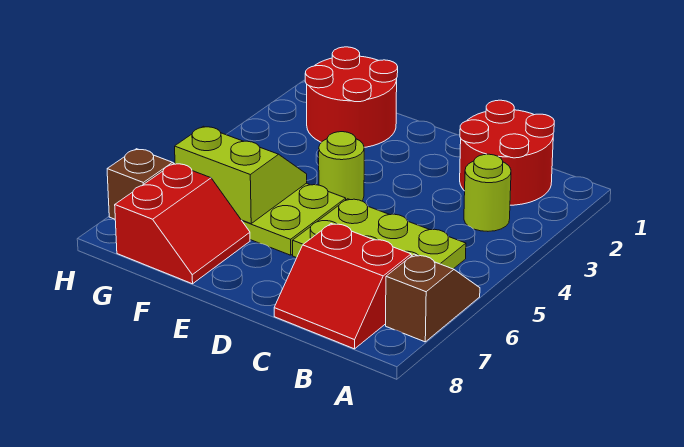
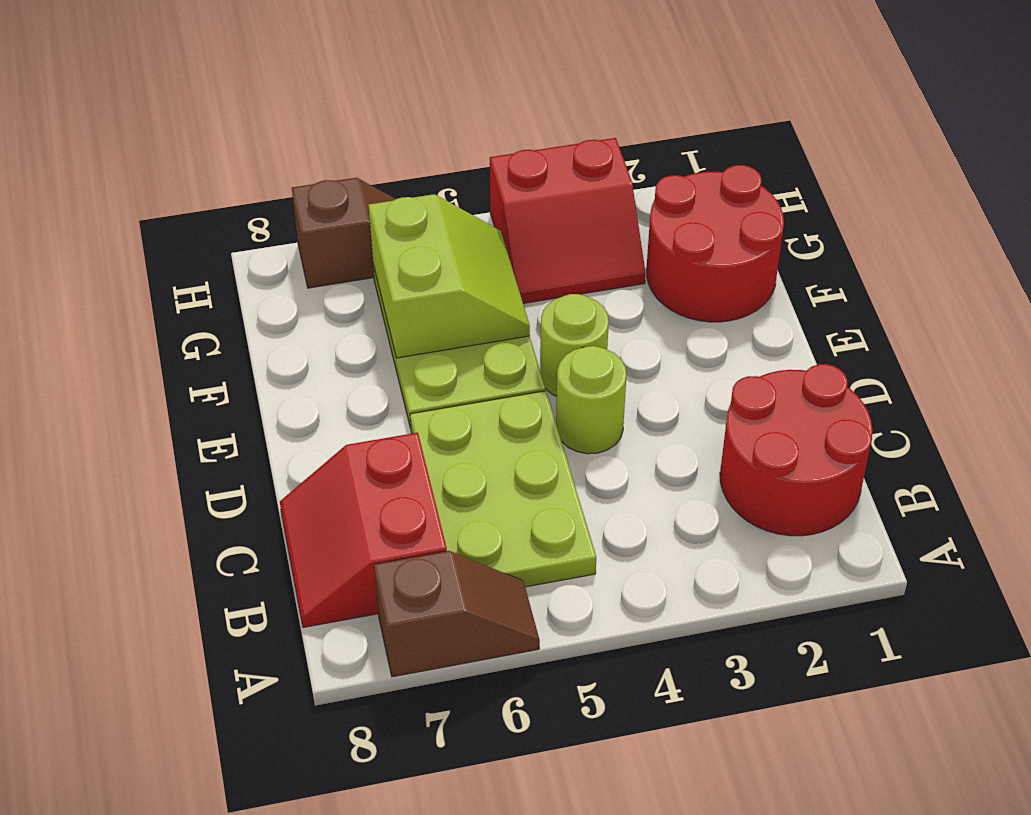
lime 1x1 round brick [464,154,511,231] -> lime 1x1 round brick moved to [556,346,627,454]
red 2x2 slope [115,164,250,284] -> red 2x2 slope moved to [490,138,646,303]

